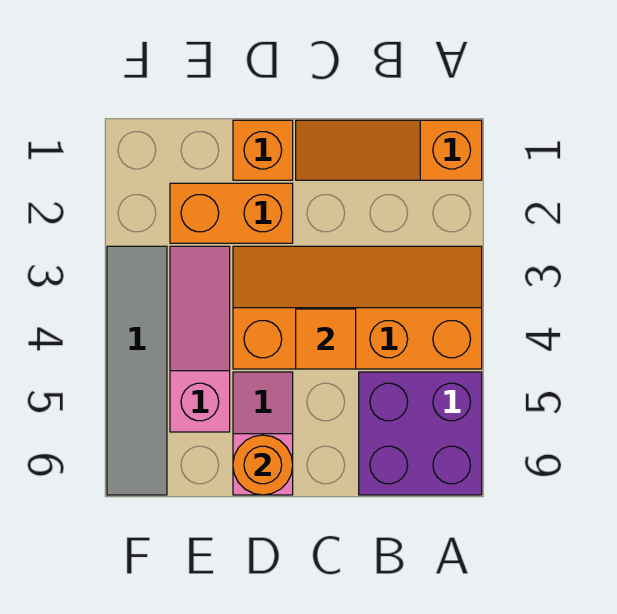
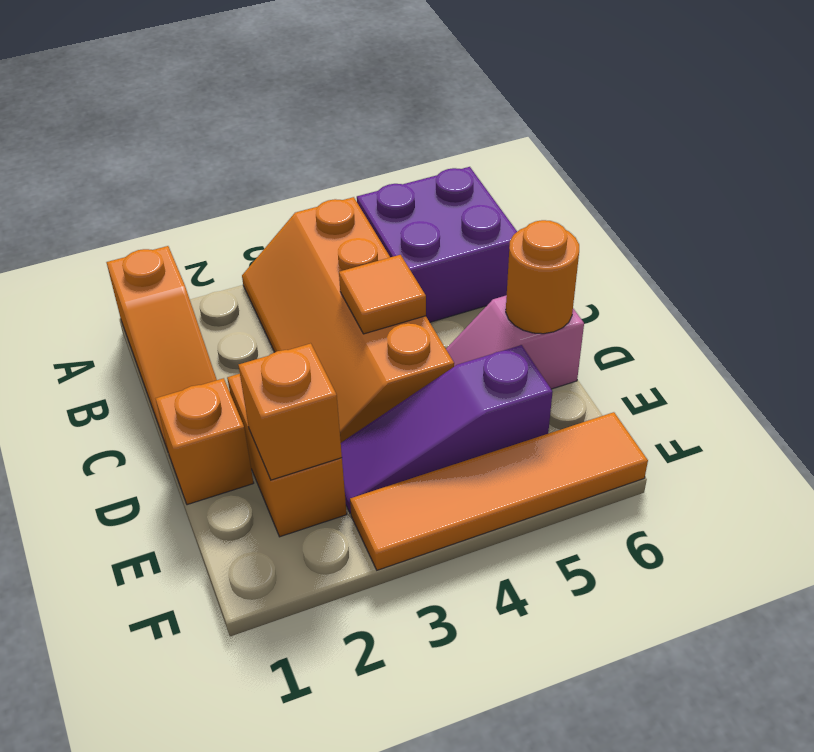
none -> orange 1x1 brick [239,343,342,480]
pink 1x3 slope [170,246,230,432] -> purple 1x3 slope [341,345,553,513]
grey 1x4 tile [107,246,167,495] -> orange 1x4 tile [350,412,648,570]

